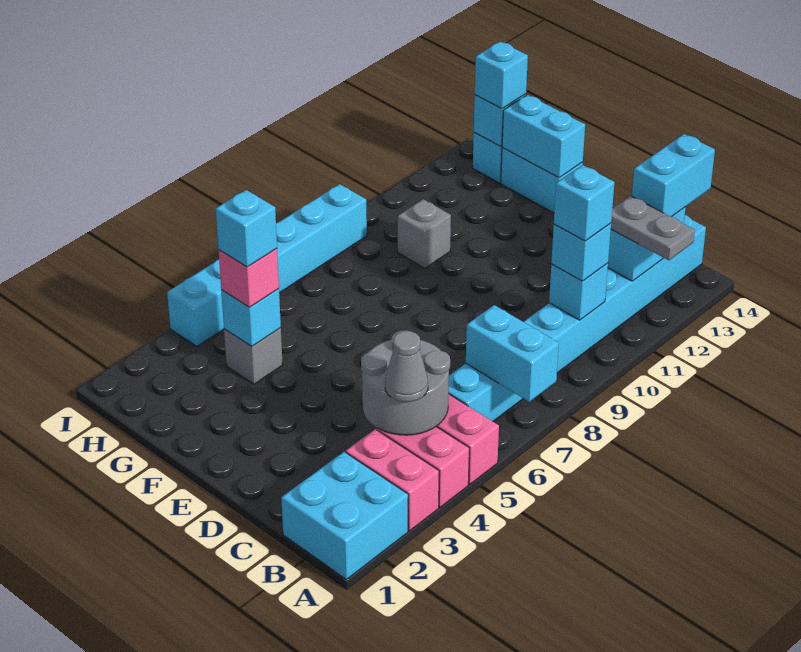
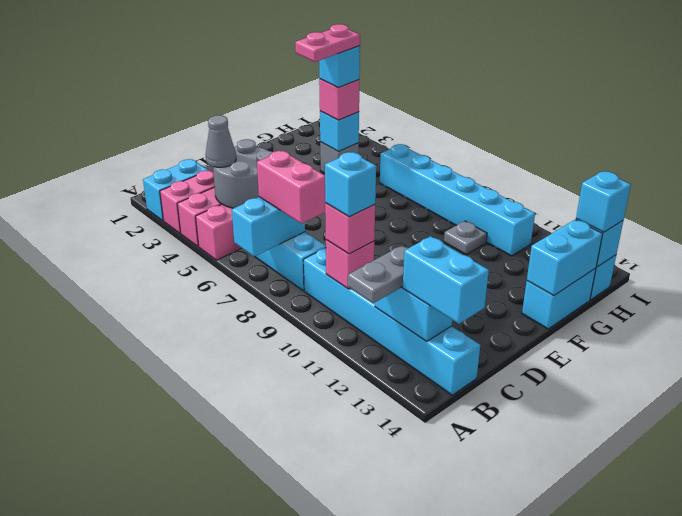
cyan 2x2 brick [281,452,408,579] -> cyan 1x2 brick [143,159,208,221]
none -> pink 1x2 brick [257,151,325,224]
cyan 1x1 brick [549,263,608,320] -> pink 1x1 brick [326,240,374,289]
cyan 1x1 brick [551,223,611,281] -> pink 1x1 brick [325,203,375,254]
none -> pink 1x2 plate [295,24,360,62]
grey 1x1 brick [398,199,451,268] -> grey 1x1 plate [444,221,487,254]
cyan 1x6 brick [167,184,367,346] -> cyan 1x6 brick moved to [380,144,535,256]

